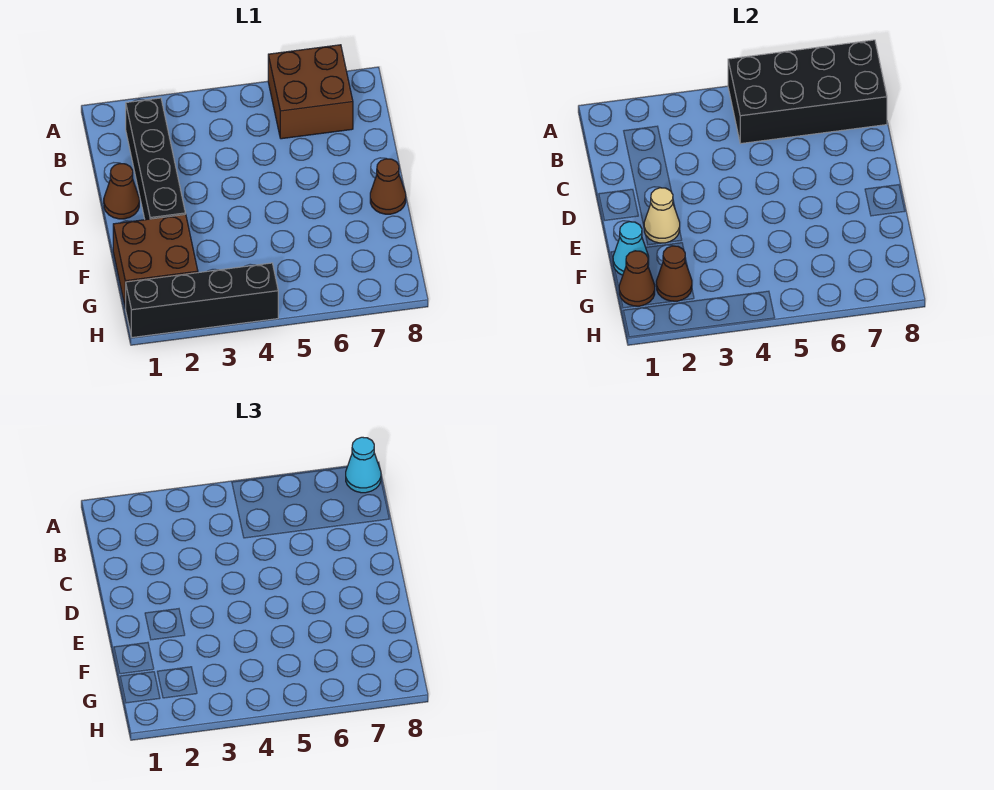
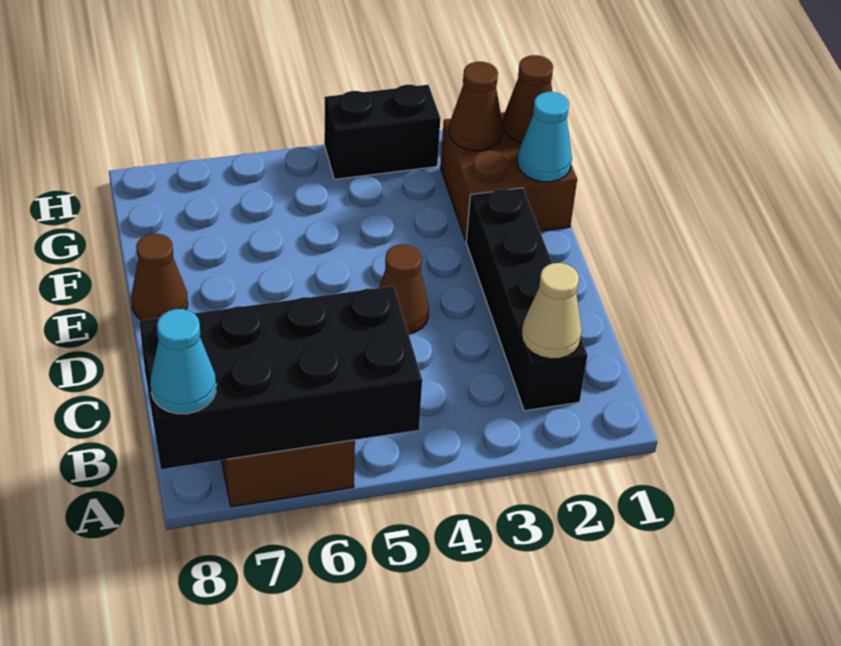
brown 1x1 cone [104,164,139,219] -> brown 1x1 cone moved to [379,245,429,334]
tan 1x1 cone [644,188,680,243] -> tan 1x1 cone moved to [522,263,582,359]
black 1x4 brick [126,263,278,337] -> black 1x2 brick [324,85,440,179]

